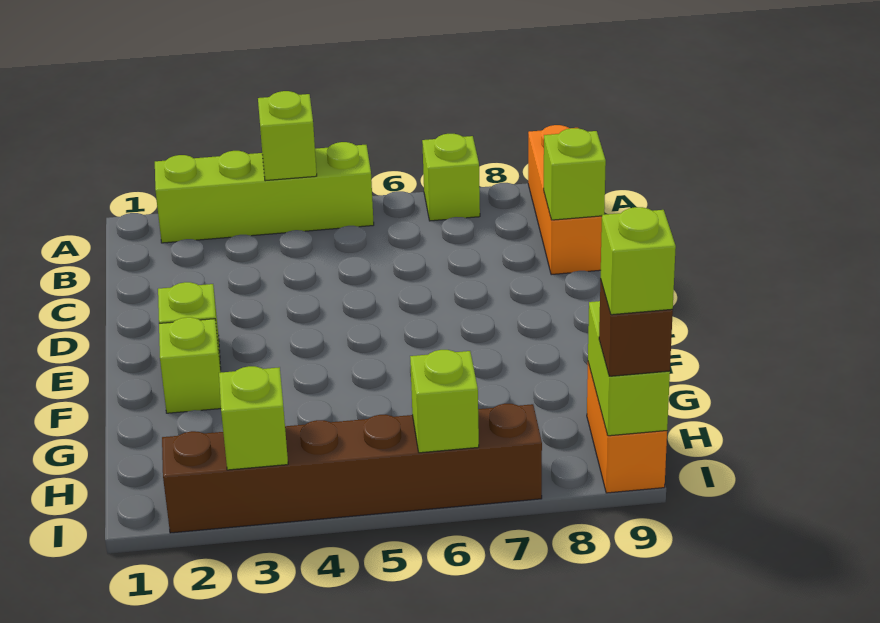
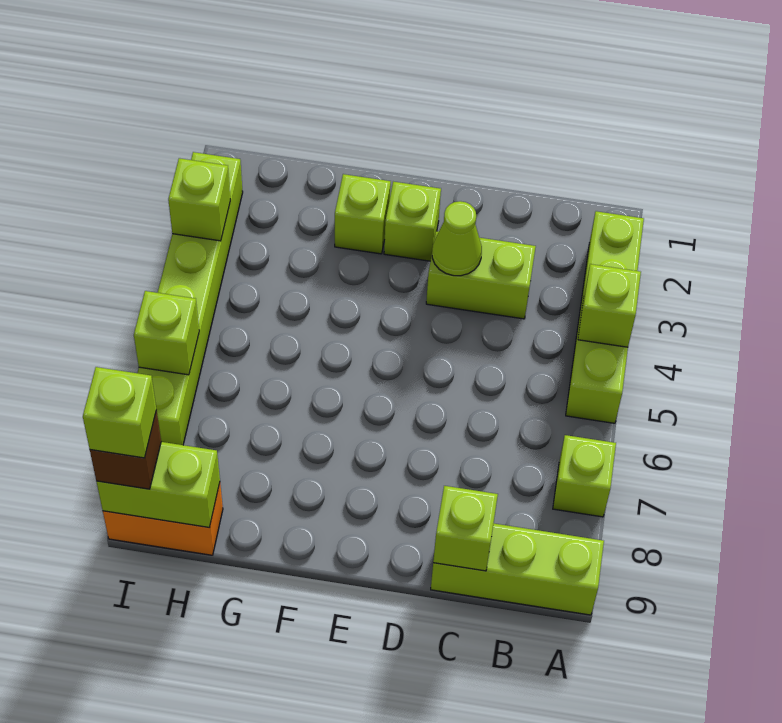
orange 1x3 brick [528,125,602,275] -> lime 1x3 brick [431,523,604,615]
none -> lime 1x2 brick [426,231,536,319]
none -> lime 1x1 cone [432,201,482,276]
brown 1x6 brick [162,404,542,533] -> lime 1x6 brick [138,152,243,445]

